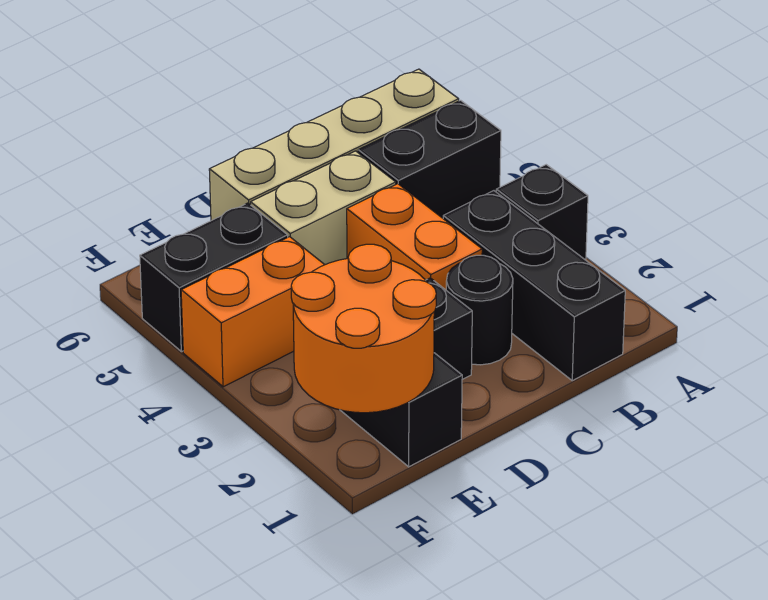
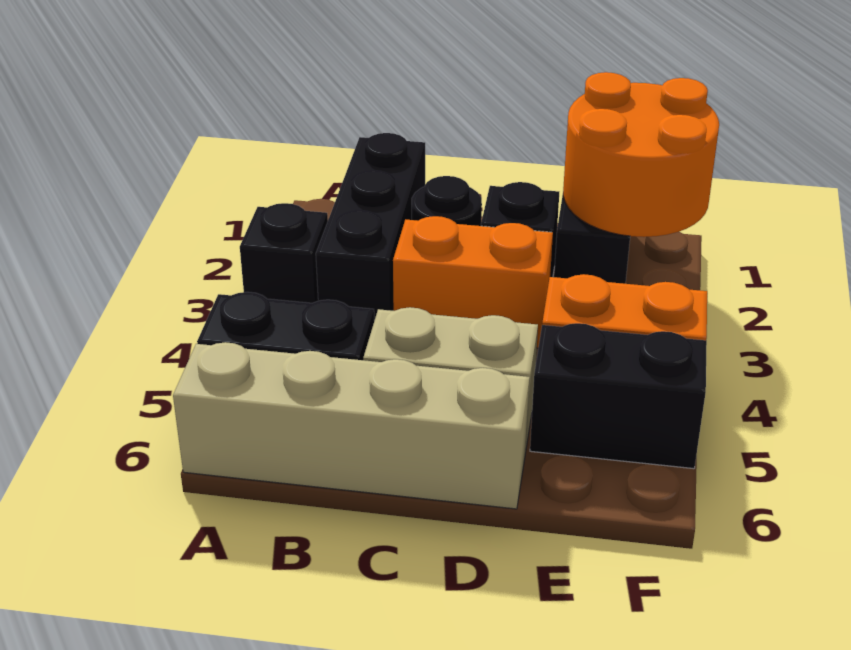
orange 1x2 brick [347,184,482,290] -> orange 1x2 brick turned to [393,216,553,348]

